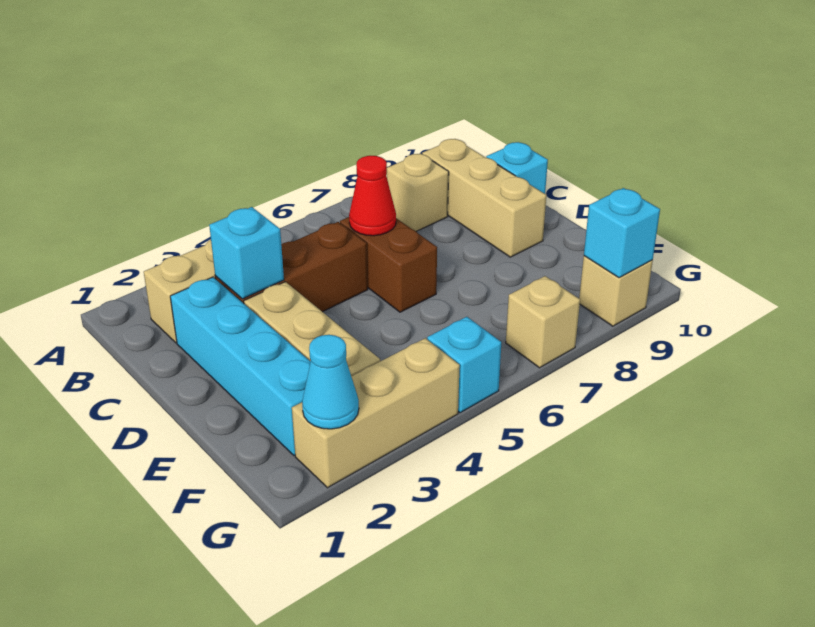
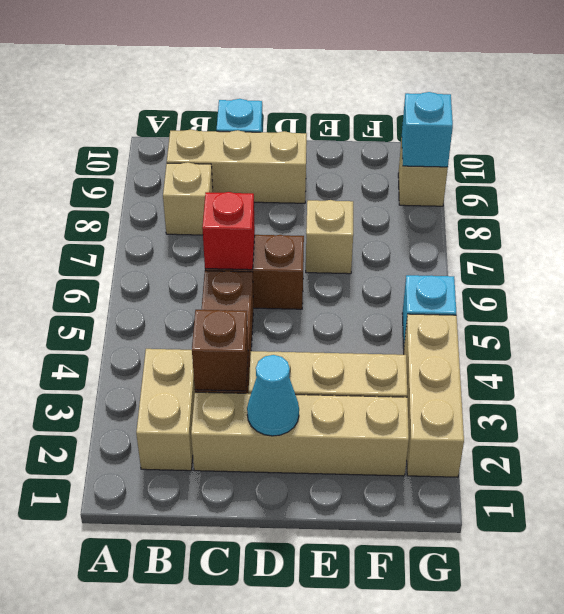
cyan 1x4 brick [170,277,311,455] -> tan 1x4 brick [191,392,409,476]
cyan 1x1 brick [209,207,284,299] -> brown 1x1 brick [192,310,248,391]
red 1x1 cone [349,156,396,236] -> red 1x1 brick [202,192,255,270]
cyan 1x1 cone [302,335,359,429] -> cyan 1x1 cone moved to [247,355,299,436]
tan 1x1 brick [506,276,580,368] -> tan 1x1 brick moved to [306,200,353,274]

